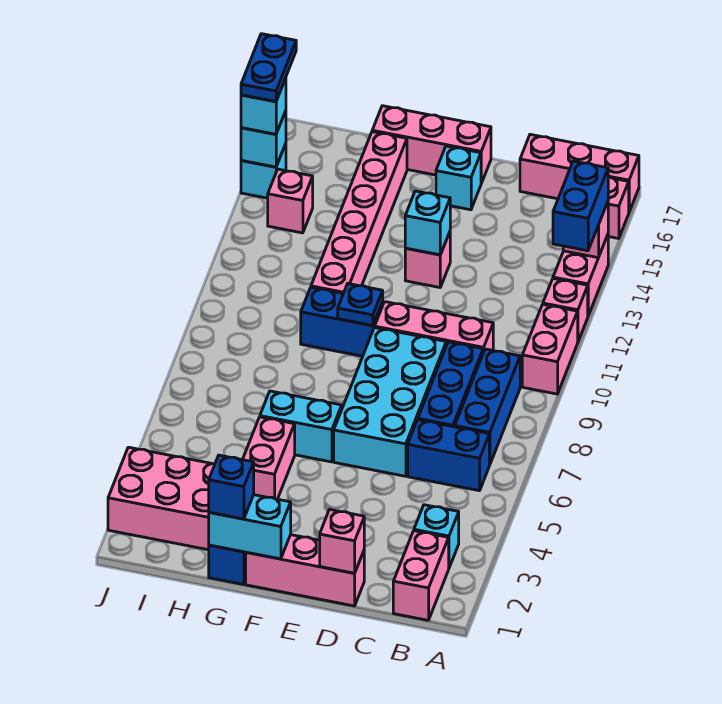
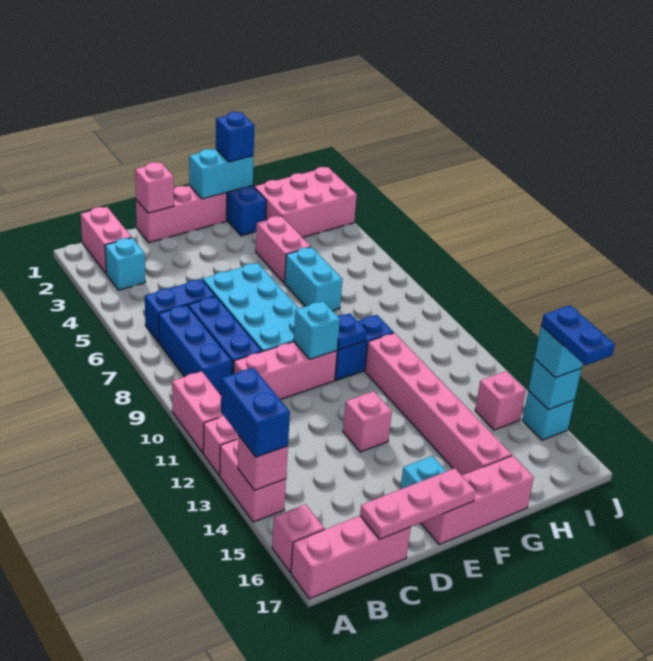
none -> pink 1x3 plate [360,468,476,539]
cyan 1x1 brick [405,191,450,255] -> cyan 1x1 brick moved to [294,301,340,359]
cyan 1x2 brick [260,391,342,462] -> cyan 1x2 brick turned to [285,247,342,311]

